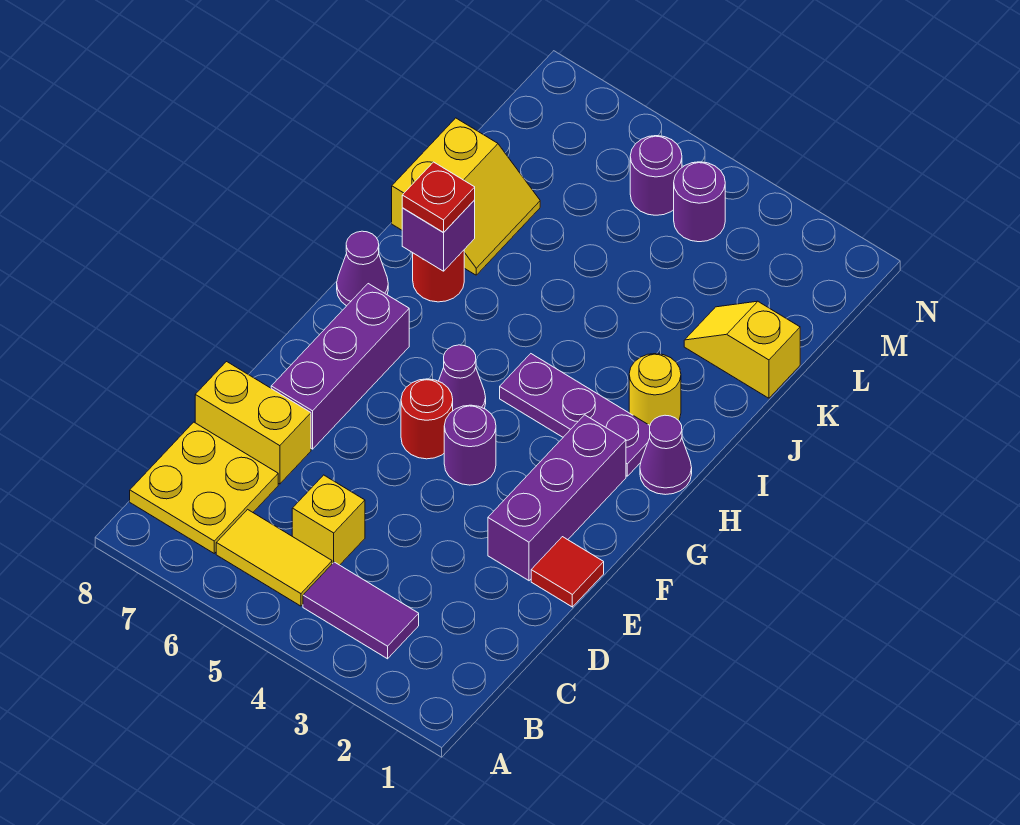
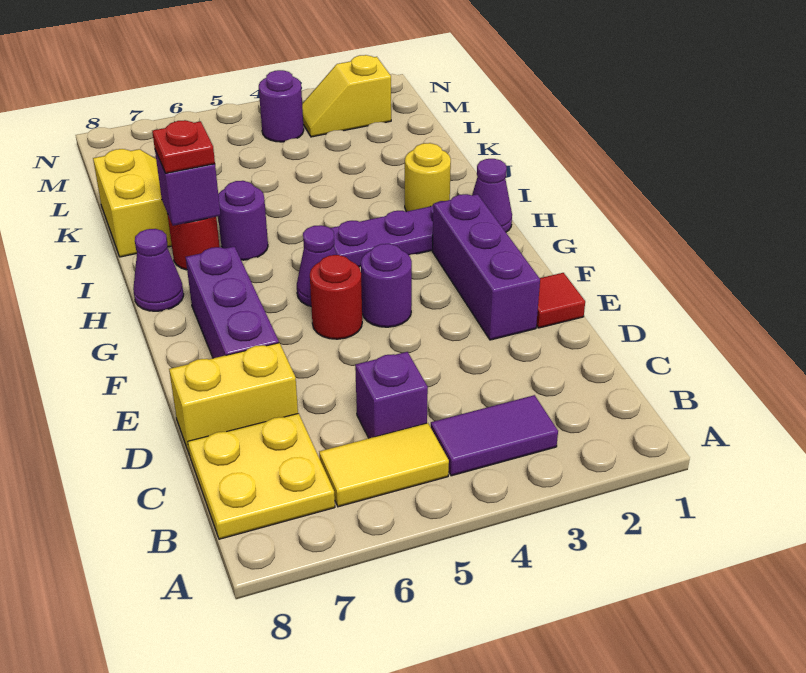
yellow 1x1 brick [292,475,365,565] -> purple 1x1 brick [355,352,428,438]
yellow 1x2 slope [684,301,800,398] -> yellow 1x2 slope moved to [302,55,391,137]
purple 1x1 round brick [630,136,682,215] -> purple 1x1 round brick moved to [218,181,268,260]

